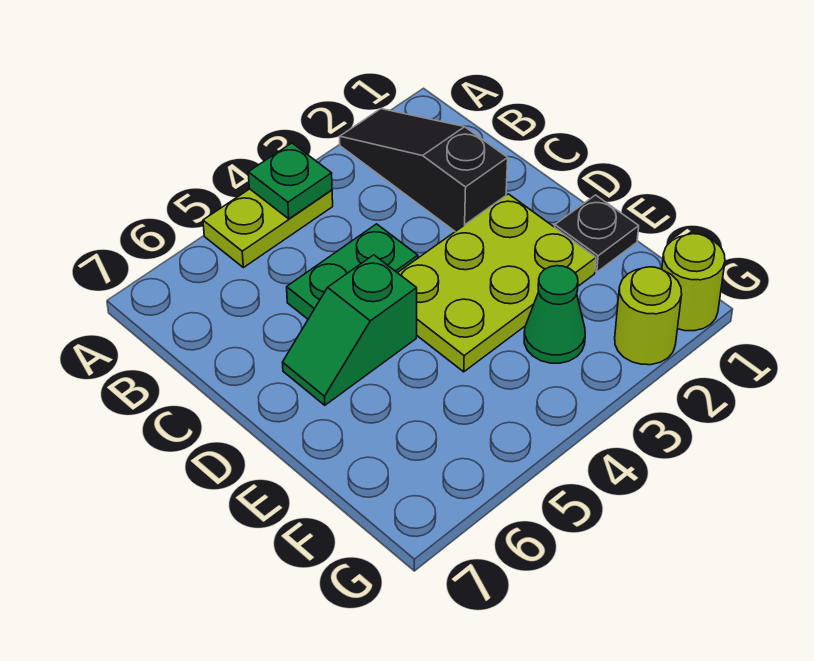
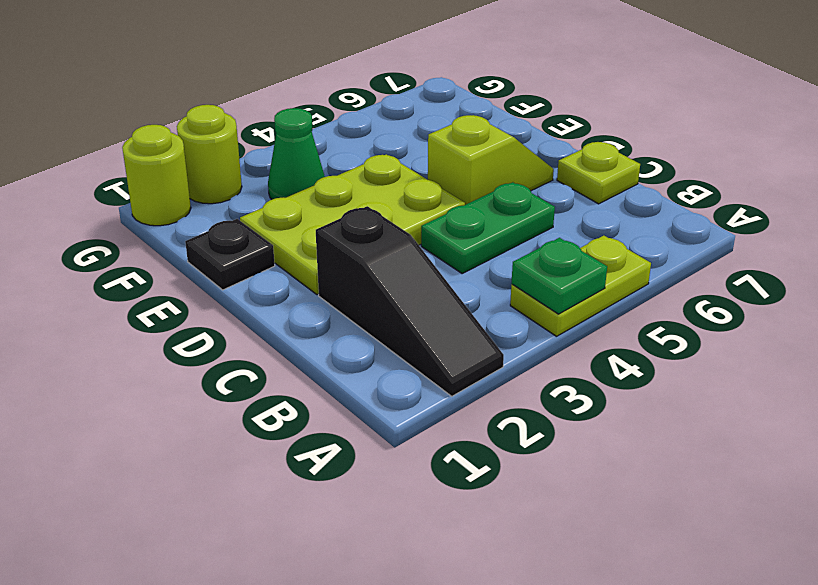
none -> lime 1x1 plate [557,142,640,204]
green 1x2 slope [282,255,417,405] -> lime 1x2 slope [428,115,554,205]

